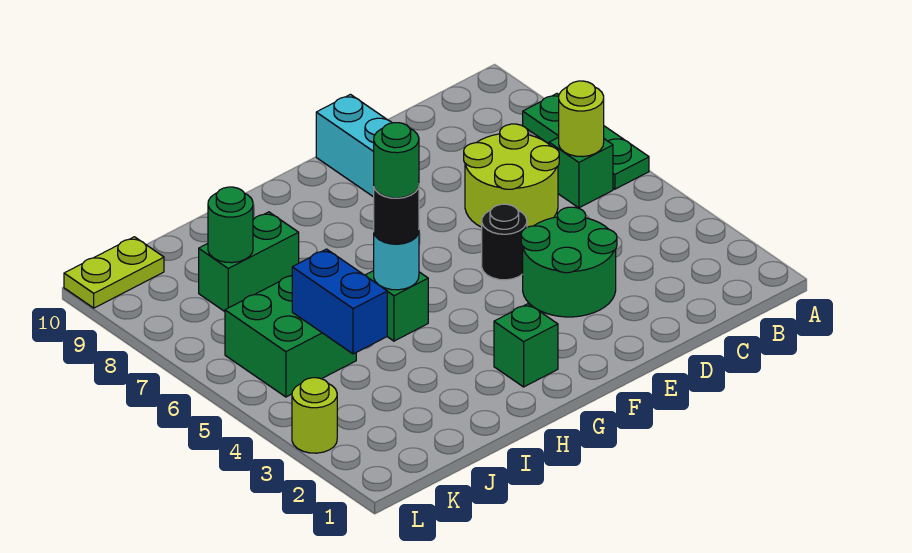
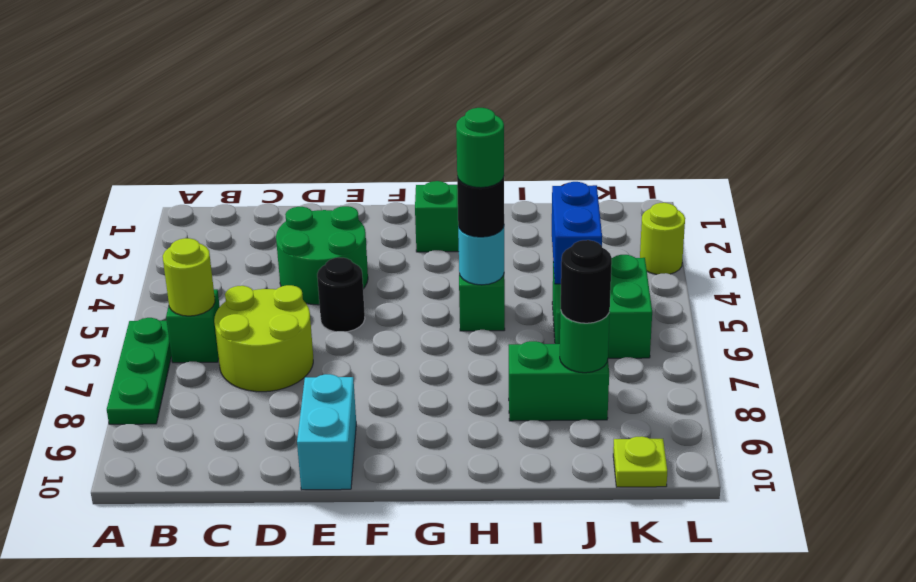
none -> black 1x1 round brick [561,240,612,323]
lime 1x2 plate [64,237,164,308] -> lime 1x1 plate [613,436,667,487]

